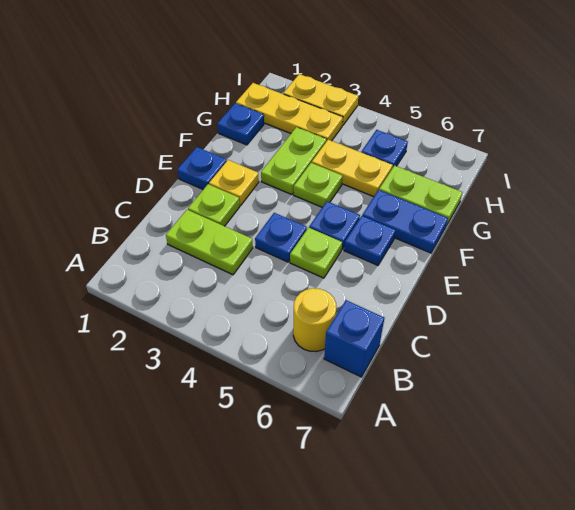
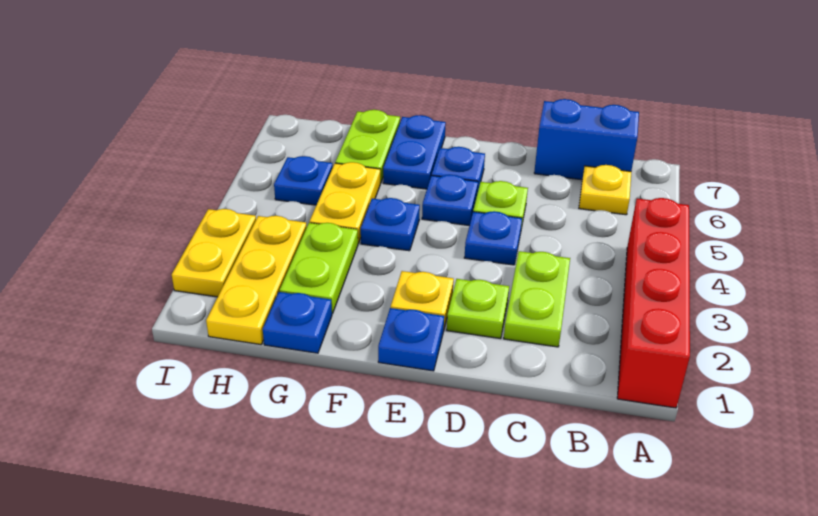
none -> red 1x4 brick [617,198,690,408]
yellow 1x1 round brick [293,288,336,352] -> yellow 1x1 plate [579,165,631,215]
blue 1x1 brick [324,300,384,377] -> blue 1x2 brick [534,99,639,180]
lime 1x2 plate [261,127,326,195] -> lime 1x2 plate turned to [279,223,358,314]
lime 1x1 plate [294,163,342,207] -> blue 1x1 plate [361,198,420,251]

